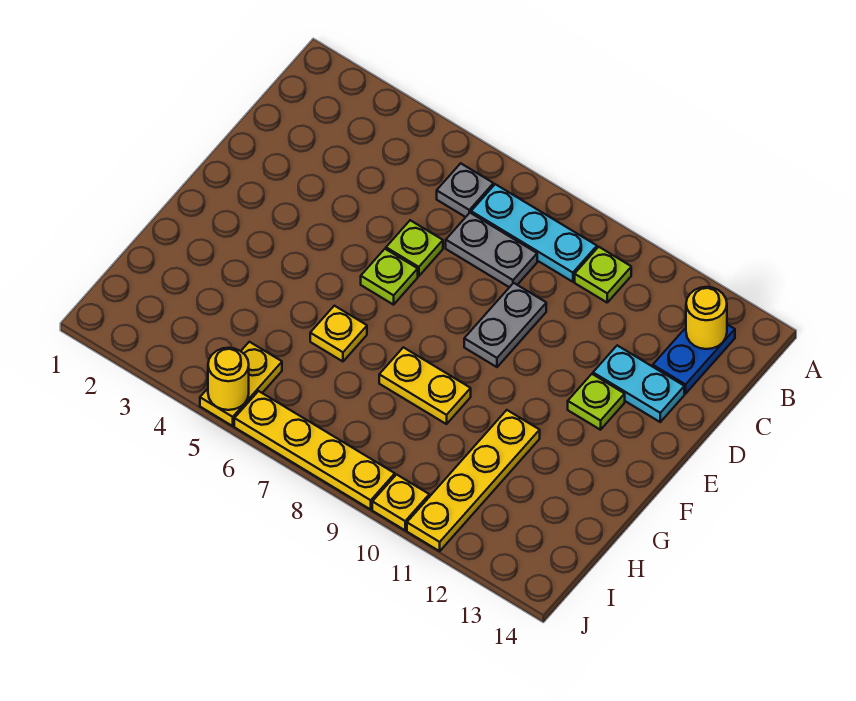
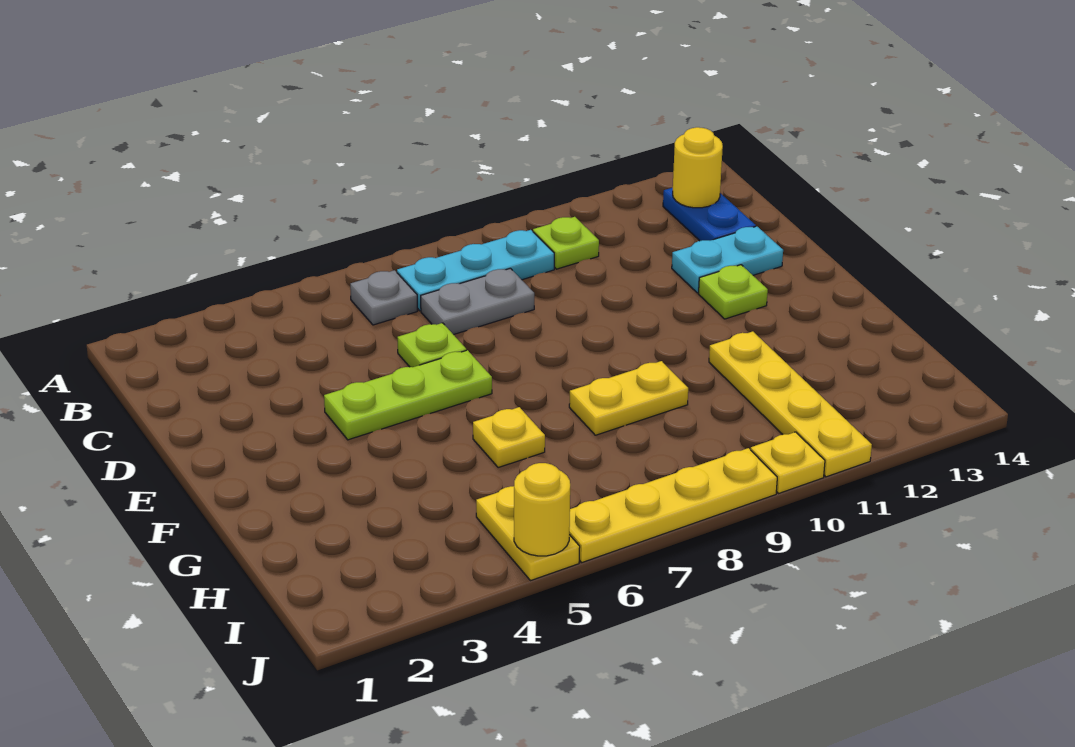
grey 1x2 plate [464,283,546,367] -> none
lime 1x1 plate [361,249,418,305] -> lime 1x3 plate [324,350,492,440]

